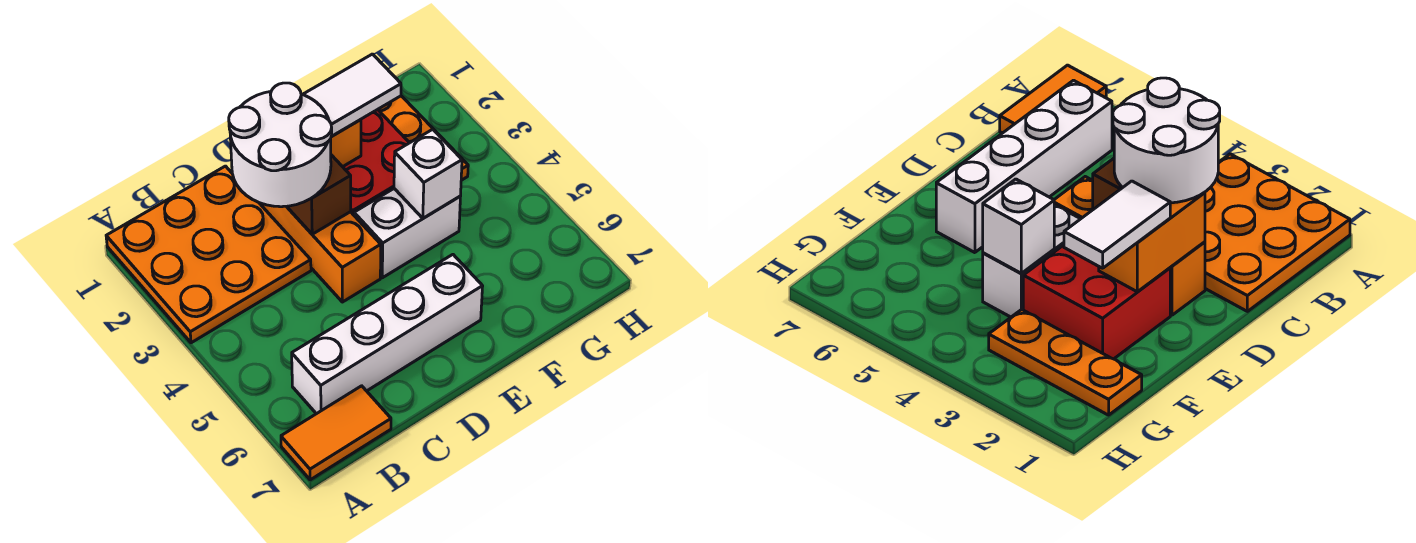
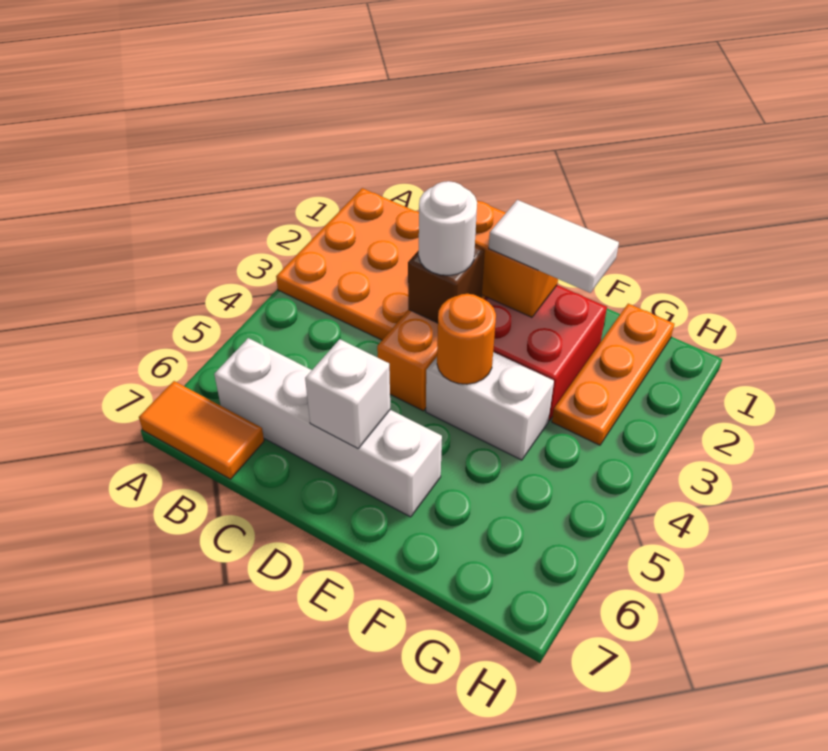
white 2x2 round brick [229,83,332,207] -> white 1x1 round brick [419,181,477,275]
none -> orange 1x1 round brick [437,294,496,384]
white 1x1 brick [394,129,462,218] -> white 1x1 brick moved to [305,339,390,449]

